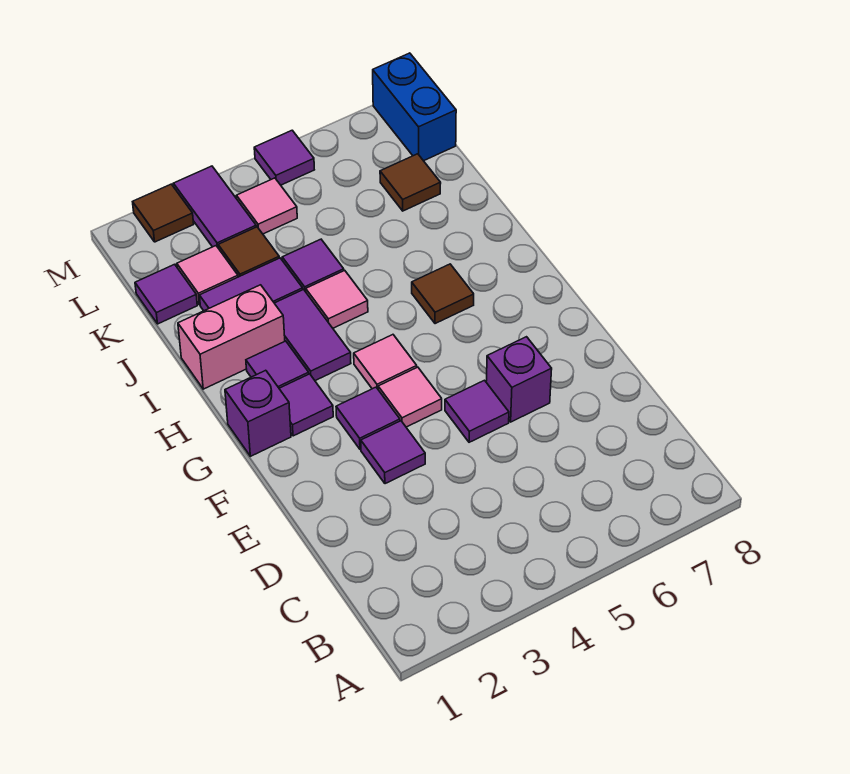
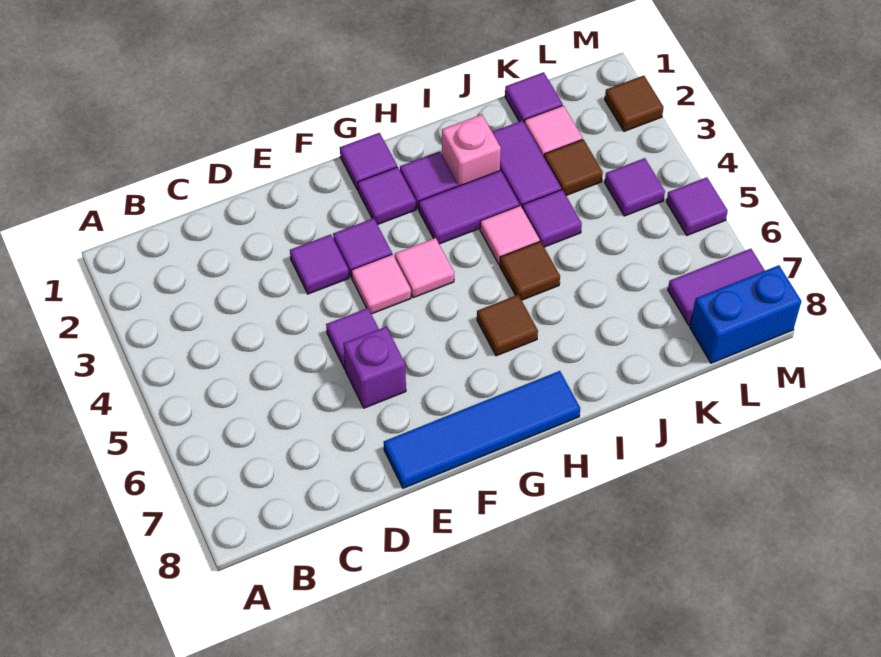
none -> blue 1x4 tile [384,371,580,488]
purple 1x1 brick [225,370,291,456] -> purple 1x1 tile [340,133,397,190]
pink 1x2 brick [178,285,285,389] -> pink 1x1 brick [442,115,501,186]
brown 1x1 tile [380,154,441,211] -> brown 1x1 tile moved to [500,241,560,300]
purple 1x2 tile [174,166,256,247] -> purple 1x2 tile moved to [668,249,765,325]
pink 1x1 tile [237,178,297,234] -> purple 1x1 tile [605,158,665,216]

